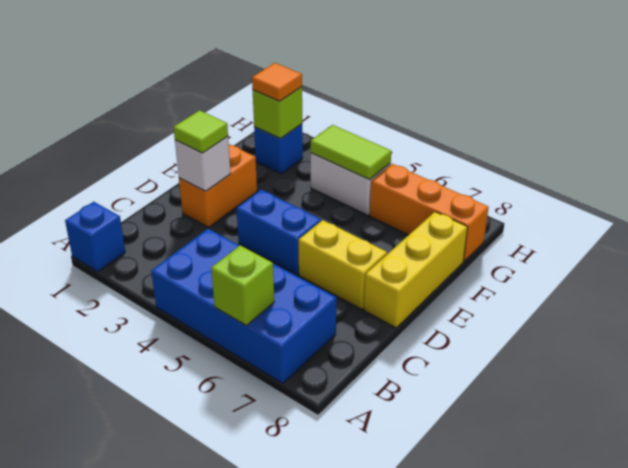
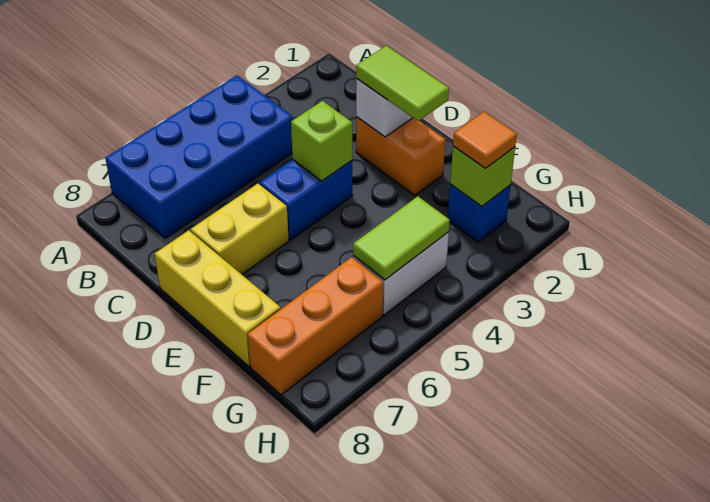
blue 1x1 brick [65,202,125,272] -> none
lime 1x1 brick [211,245,274,325] -> lime 1x1 brick moved to [291,101,352,181]
lime 1x1 tile [174,110,228,153] -> lime 1x2 tile [356,45,449,121]

